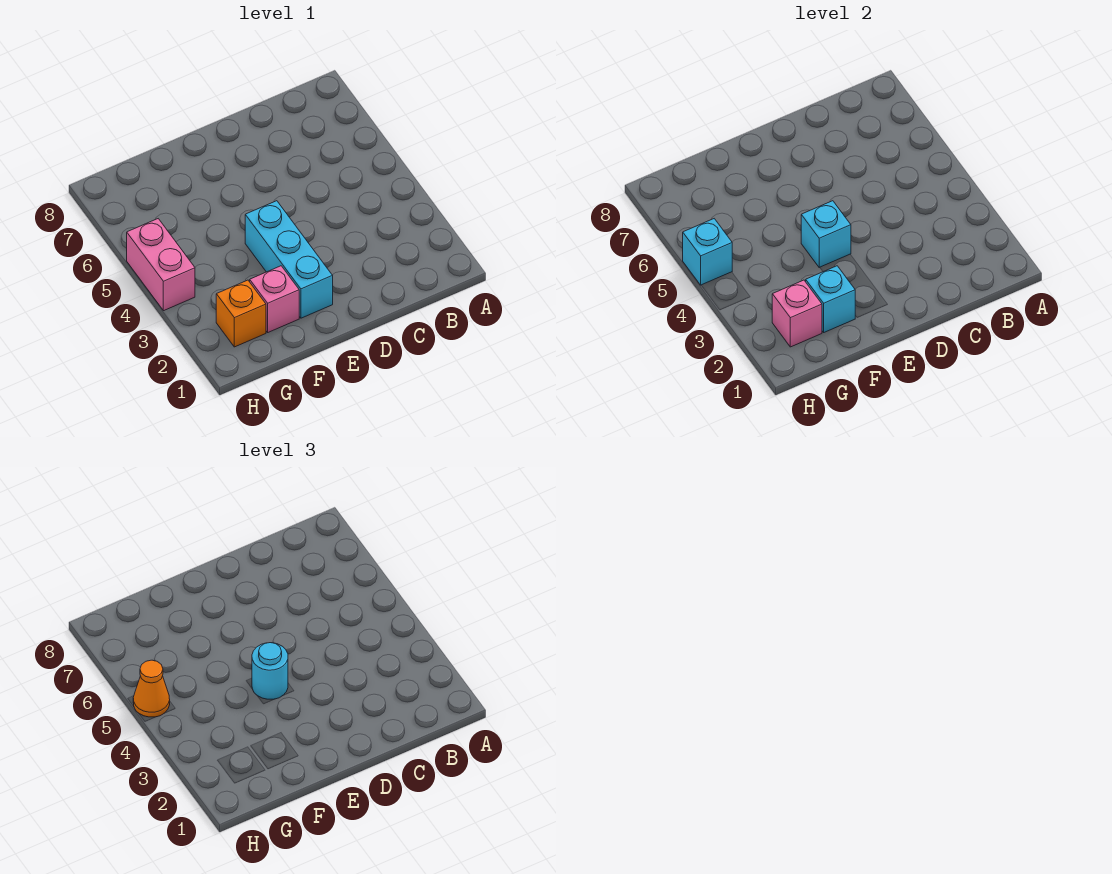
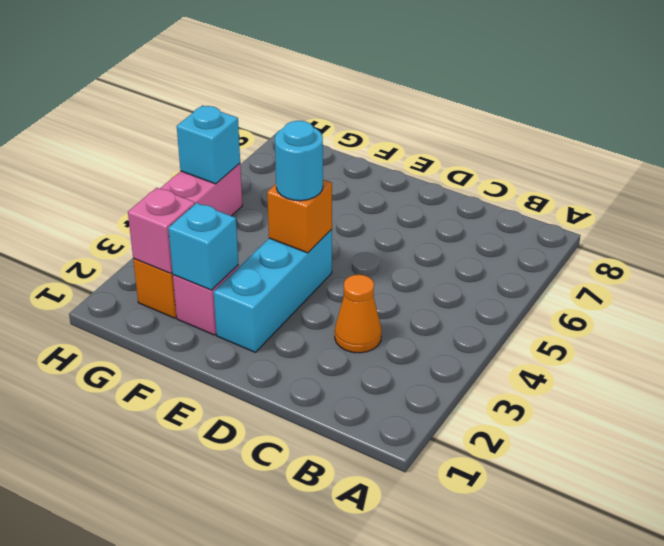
cyan 1x1 brick [801,201,851,268] -> orange 1x1 brick [267,180,332,253]
orange 1x1 cone [133,660,170,717] -> orange 1x1 cone moved to [335,275,381,353]

